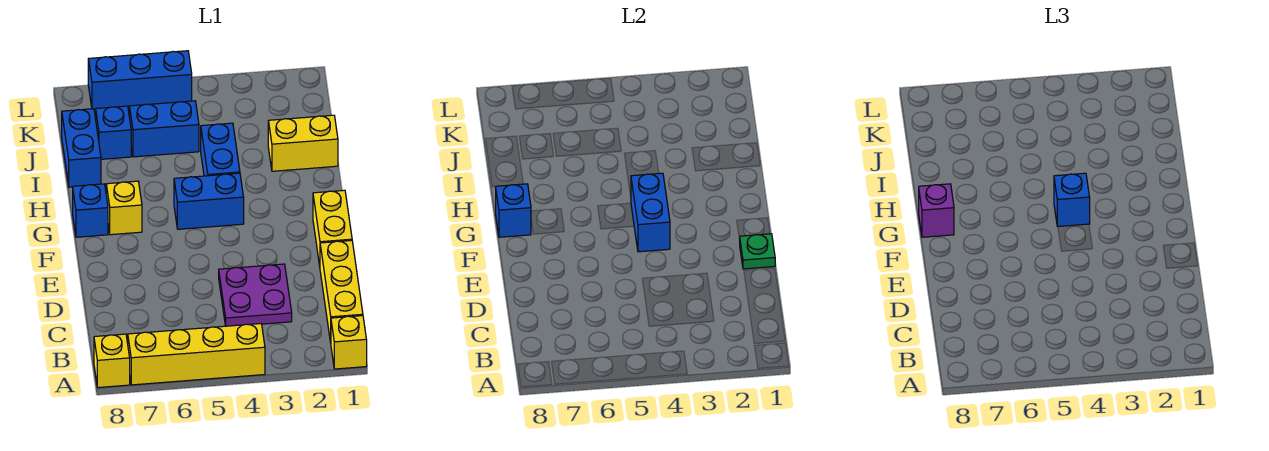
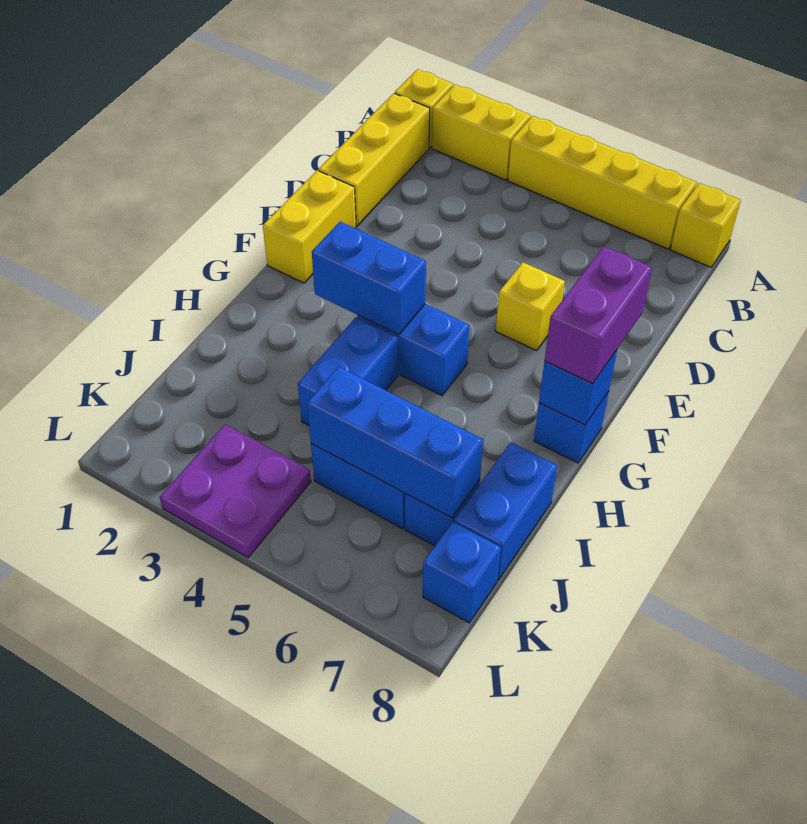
purple 2x2 plate [219,264,292,326] -> purple 2x2 plate moved to [160,425,311,558]
green 1x1 plate [740,234,775,269] -> none
blue 1x2 brick [631,173,670,252] -> blue 1x2 brick turned to [312,222,426,335]
blue 1x1 brick [1054,173,1090,226] -> blue 1x1 brick moved to [423,522,501,623]
yellow 1x1 brick [106,181,142,235] -> yellow 1x1 brick moved to [496,262,565,351]
purple 1x1 brick [919,184,954,237] -> purple 1x2 brick [545,246,652,383]
yellow 1x2 brick [268,115,338,171] -> yellow 1x2 brick moved to [432,85,531,180]
blue 1x3 brick [88,51,192,109] -> blue 1x3 brick moved to [307,367,483,518]

